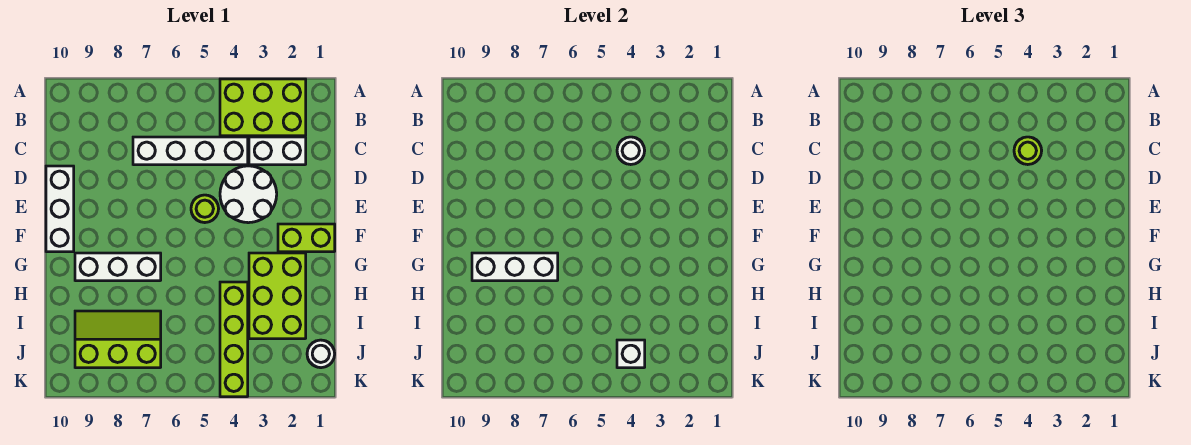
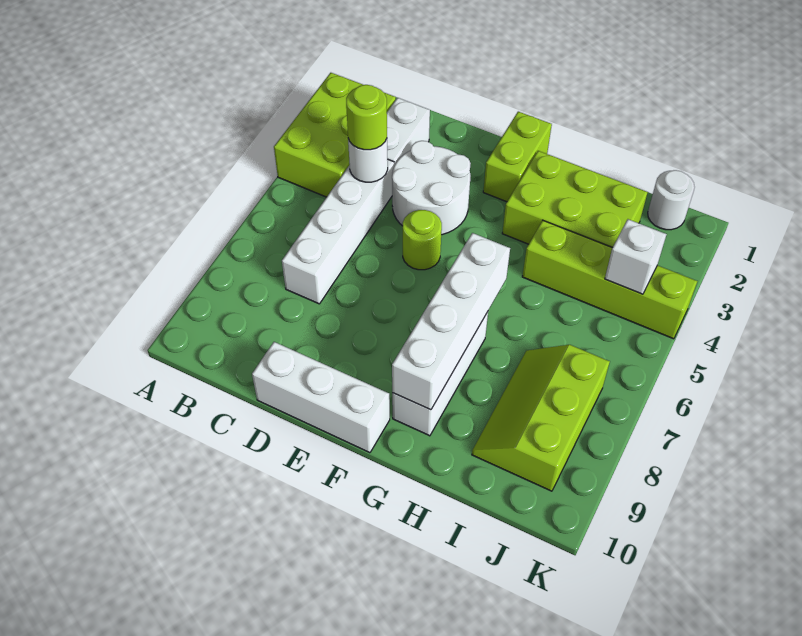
white 1x3 brick [472,253,558,281] -> white 1x4 brick [392,233,510,410]

